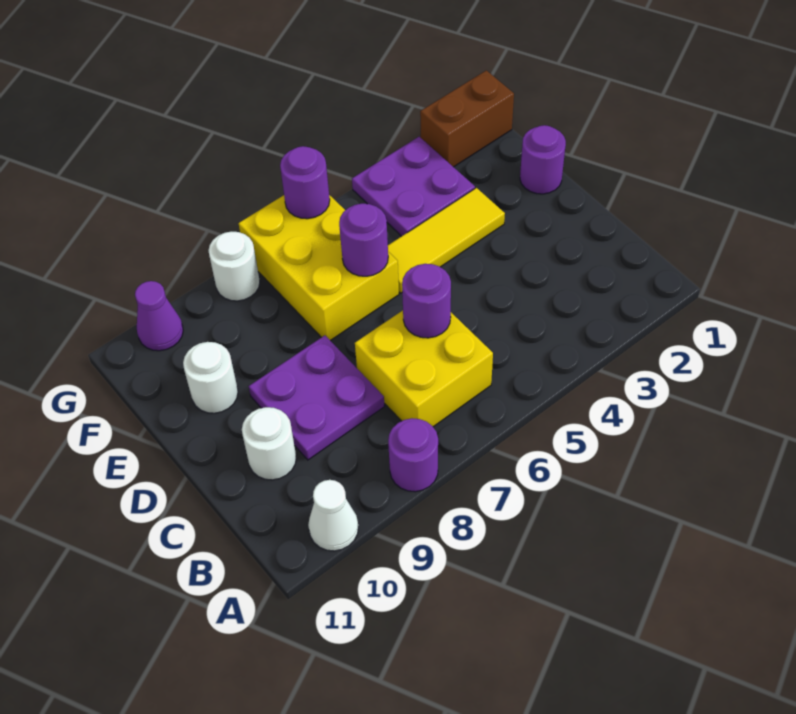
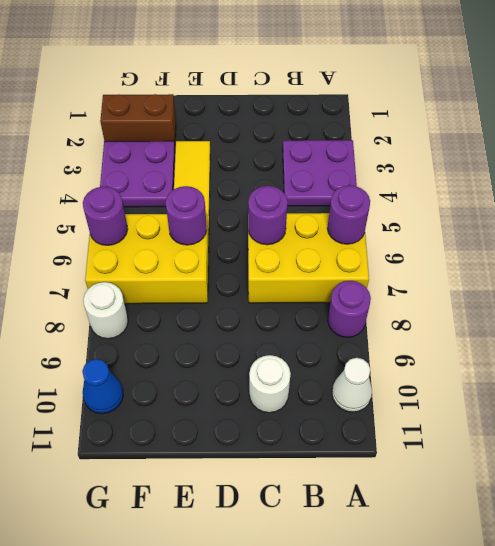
yellow 2x2 brick [355,311,493,427] -> yellow 2x3 brick [248,213,369,303]
purple 2x2 plate [249,335,385,460] -> purple 2x2 plate moved to [283,140,357,206]
purple 1x1 round brick [520,125,566,194] -> purple 1x1 round brick moved to [327,185,370,244]
white 1x1 round brick [183,342,238,413] -> none
brown 1x2 brick [420,70,514,167] -> brown 1x2 brick turned to [100,94,176,145]
purple 1x1 cone [135,281,183,351] -> blue 1x1 cone [82,359,123,414]

